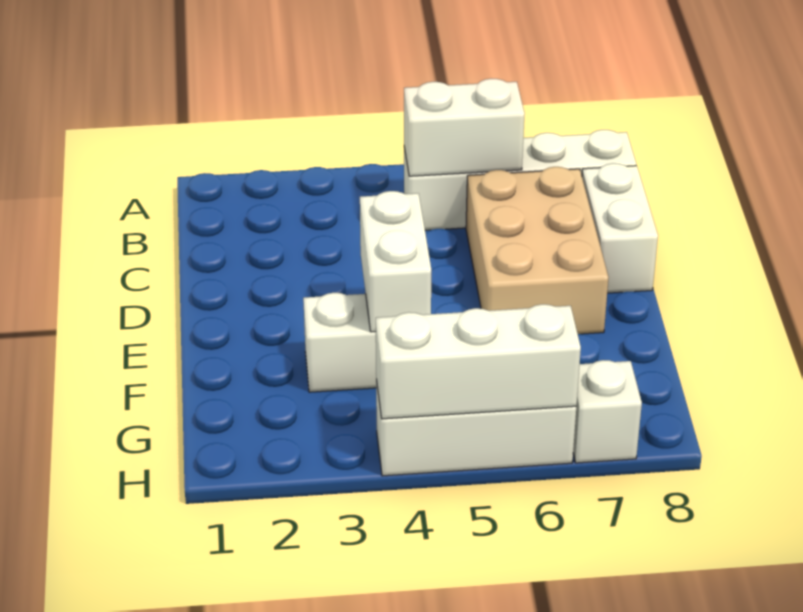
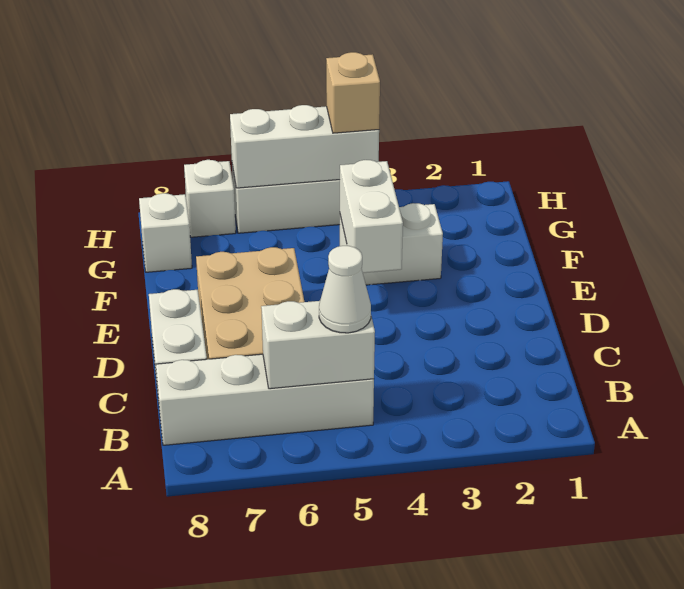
none -> white 1x1 cone [319,246,371,333]
none -> white 1x1 brick [139,193,192,272]
none -> tan 1x1 brick [326,52,380,133]

